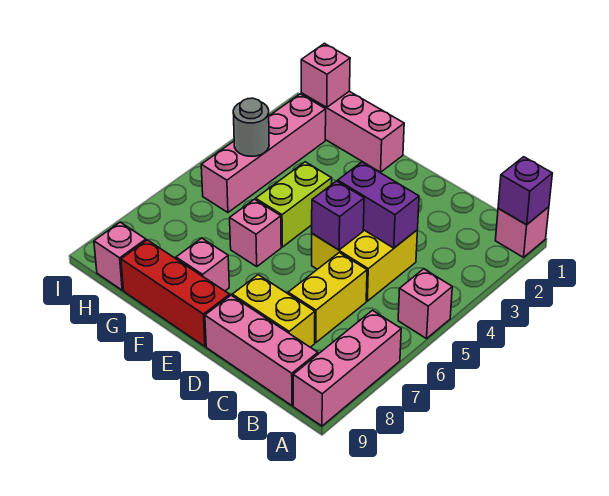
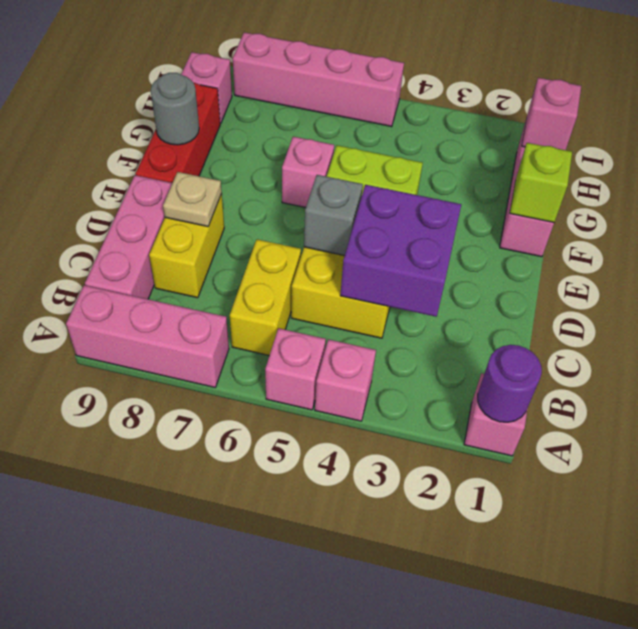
purple 1x1 brick [498,157,552,225] -> purple 1x1 round brick [478,345,542,422]
purple 1x2 brick [338,162,419,248] -> purple 2x2 brick [340,185,461,317]
yellow 1x2 brick [288,252,367,342] -> yellow 1x2 brick turned to [230,239,301,356]
purple 1x1 brick [312,181,364,250] -> grey 1x1 brick [304,175,363,256]
none -> tan 1x1 plate [163,172,222,227]
none -> lime 1x1 brick [510,143,572,223]
pink 1x1 brick [176,238,229,291] -> pink 1x1 brick moved to [315,339,376,421]
pink 1x4 brick [201,94,326,212] -> pink 1x4 brick moved to [233,32,404,127]
grey 1x1 round brick [233,98,269,156] -> grey 1x1 round brick moved to [151,73,199,145]

